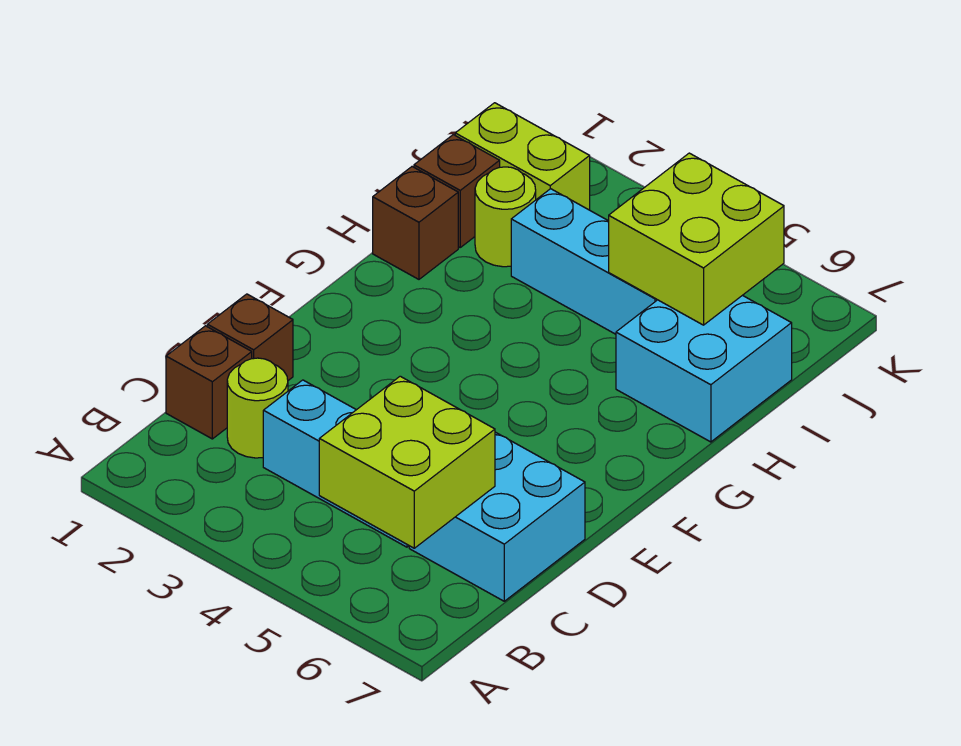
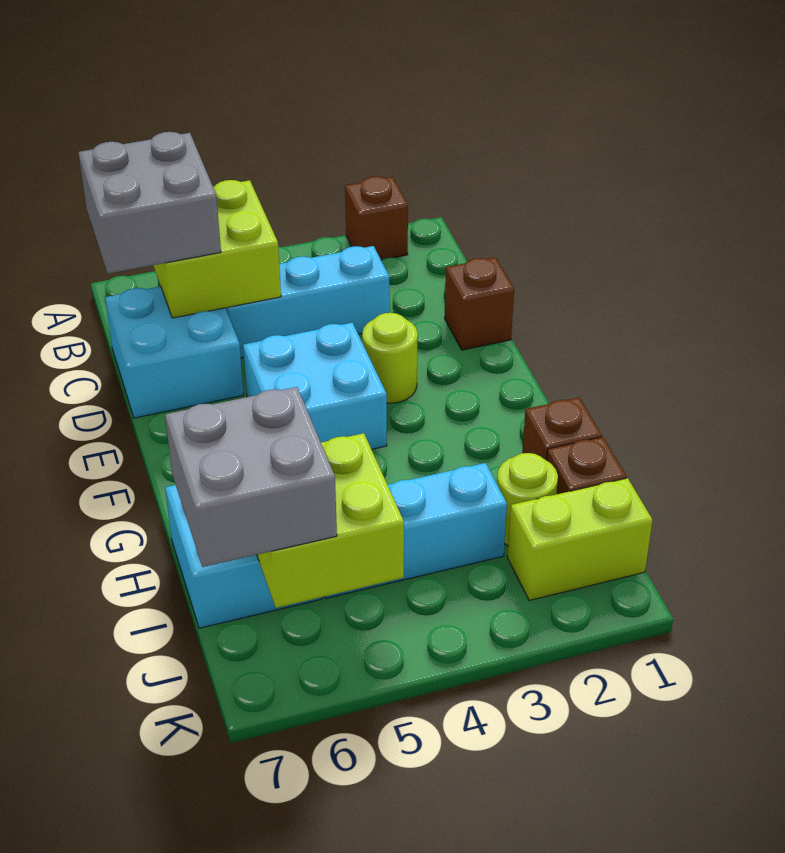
none -> grey 2x2 brick [78,132,221,274]
brown 1x1 brick [166,326,252,439] -> brown 1x1 brick moved to [345,176,408,260]
lime 1x1 round brick [227,358,288,458] -> lime 1x1 round brick moved to [362,313,418,403]
none -> cyan 2x2 brick [243,323,387,449]
none -> grey 2x2 brick [165,387,337,567]

